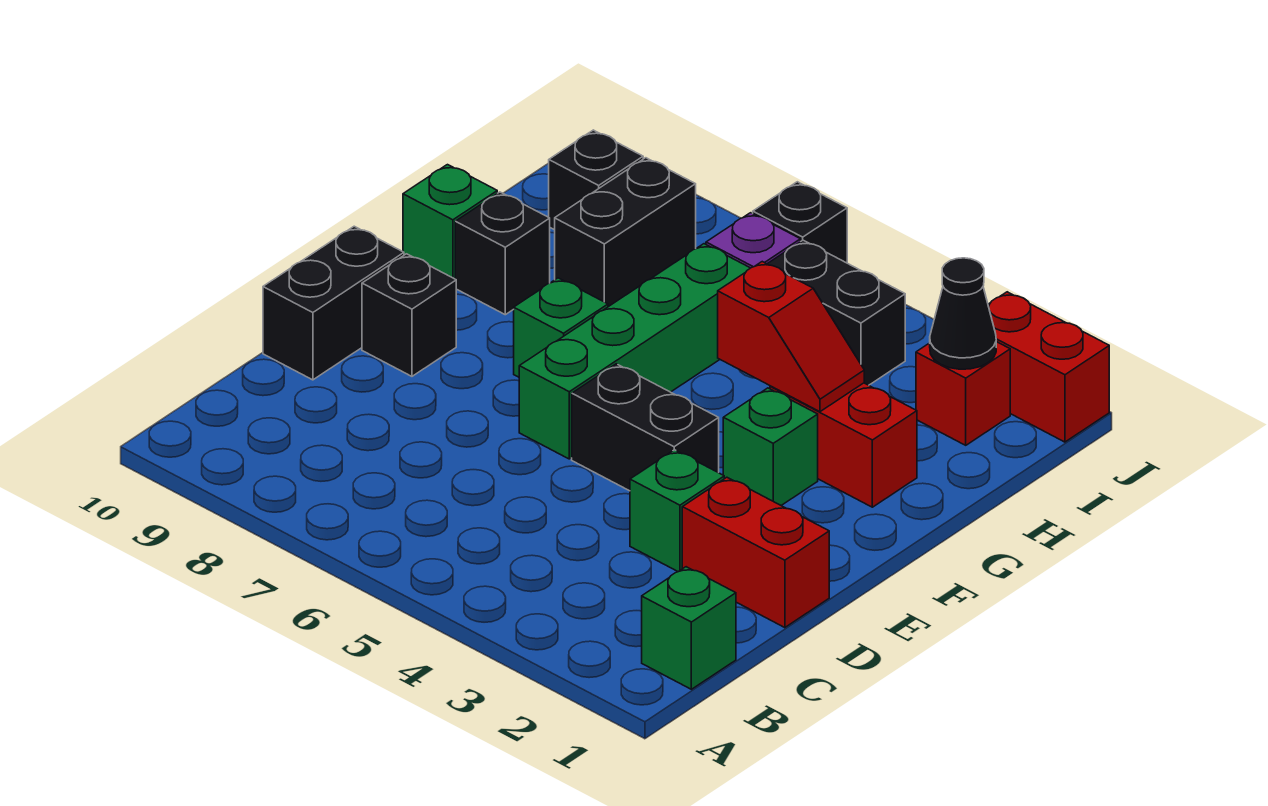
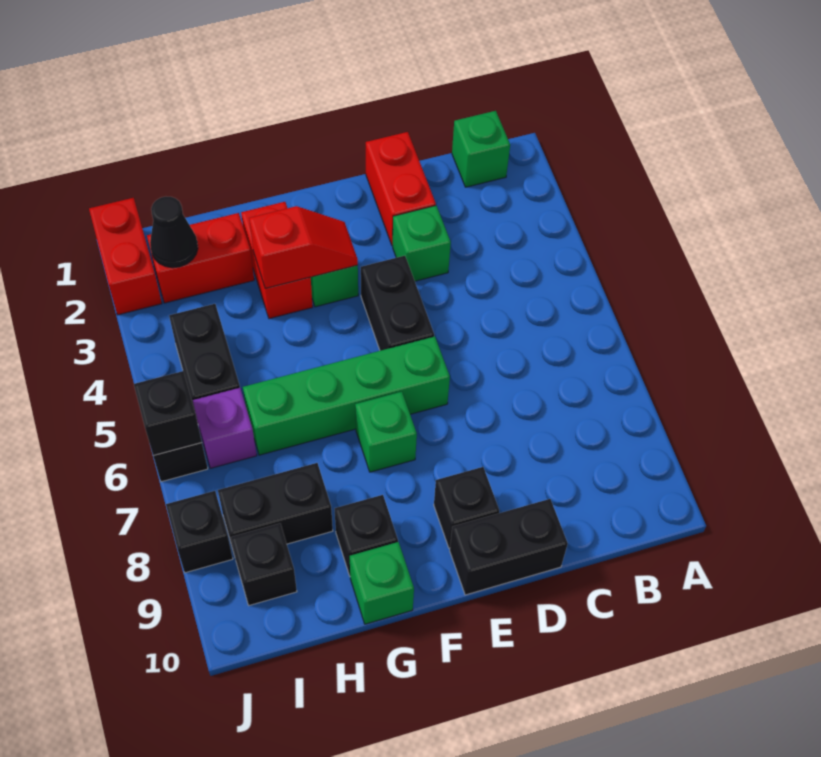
red 1x2 slope [718,262,864,412] -> red 1x2 slope turned to [249,206,358,288]
red 1x1 brick [916,342,1010,445] -> red 1x2 brick [147,213,254,303]
none -> black 1x1 brick [134,371,202,456]
none -> black 1x1 brick [166,491,233,573]

